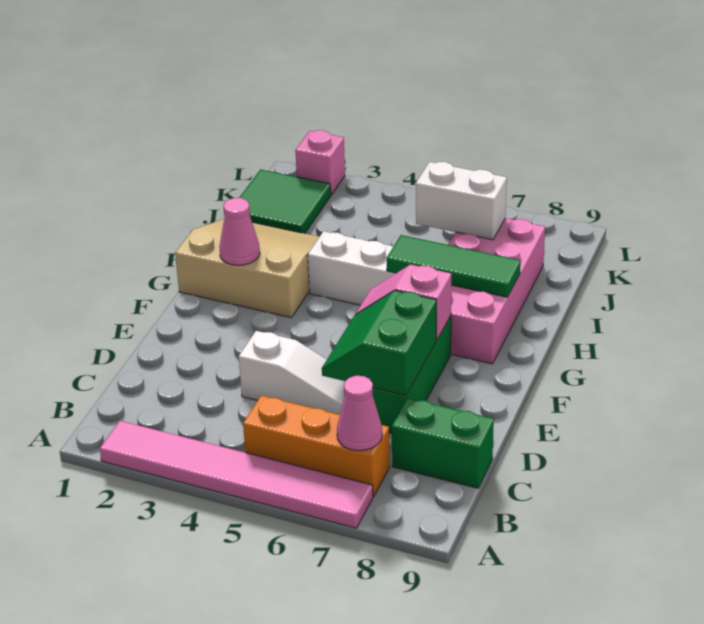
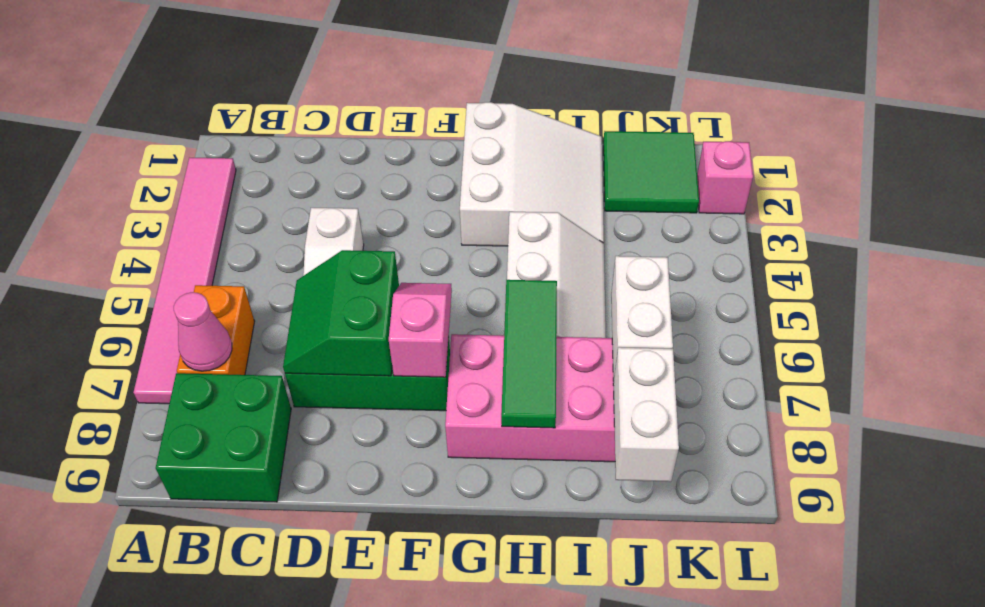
orange 1x3 brick [243,396,390,497] -> orange 1x2 brick [177,285,255,375]
green 1x2 brick [392,398,494,488] -> green 2x2 brick [156,373,291,502]
green 2x2 slope [322,290,436,396] -> green 2x2 slope turned to [283,250,399,376]
tan 3x3 slope [175,219,319,318] -> white 3x3 slope [460,102,604,246]
pink 1x1 cone [219,198,260,265] -> none
none -> white 1x2 brick [613,347,679,482]

